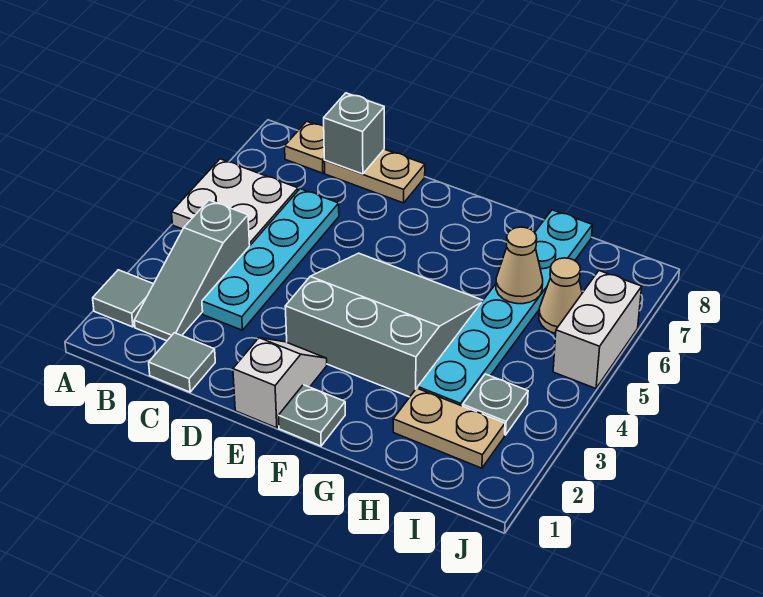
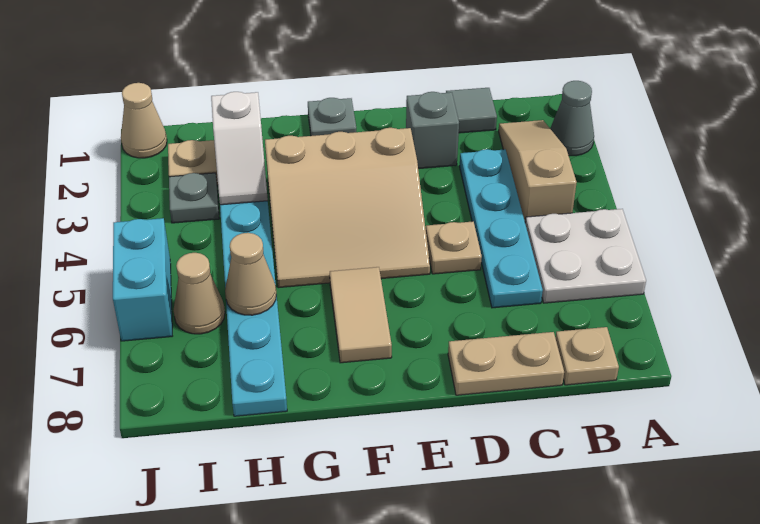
grey 1x1 tile [93,270,153,327] -> grey 1x1 cone [550,81,594,156]
grey 1x3 slope [134,200,250,341] -> tan 1x3 slope [499,120,577,221]
grey 1x1 brick [324,93,384,174] -> grey 1x1 brick moved to [406,92,459,169]
none -> tan 1x1 plate [426,222,482,274]
white 1x2 slope [233,338,327,428] -> white 1x2 slope moved to [211,92,268,205]
grey 3x3 slope [285,253,483,397] -> tan 3x3 slope [265,128,430,288]
none -> tan 1x2 tile [330,267,392,363]
none -> tan 1x1 cone [121,83,167,158]
white 1x2 brick [553,271,642,388] -> cyan 1x2 brick [113,218,172,341]

